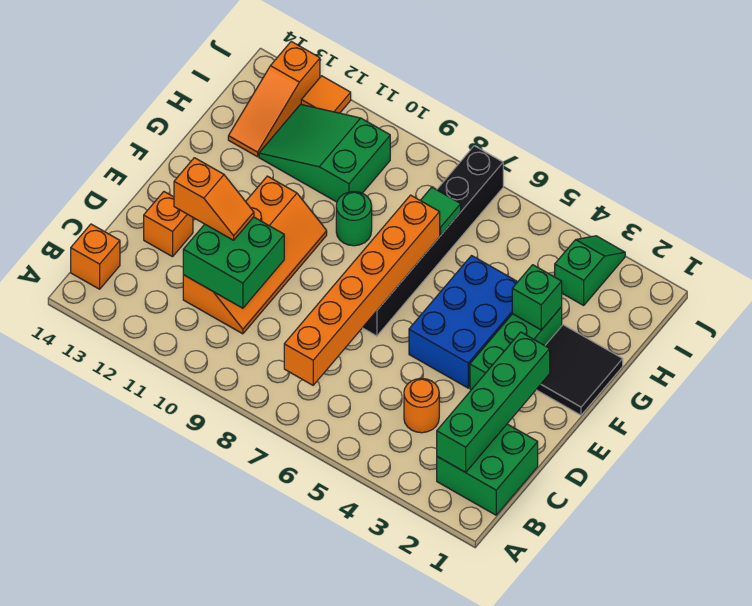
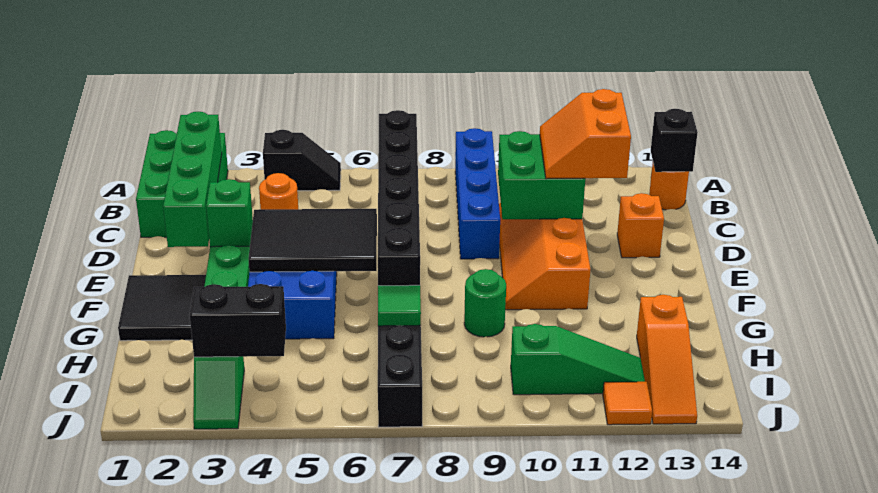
none -> black 1x2 slope [263,130,341,191]
none -> blue 1x4 brick [455,128,500,259]
green 2x2 brick [437,424,538,515] -> green 2x3 brick [136,130,228,237]
orange 1x6 brick [284,195,440,385] -> black 1x6 brick [378,110,420,286]
orange 1x1 brick [71,224,120,289] -> orange 1x1 round brick [649,164,689,210]
none -> black 1x1 brick [651,109,698,172]
orange 1x2 slope [174,158,254,240] -> orange 2x2 slope [540,89,631,179]
none -> black 2x3 tile [249,209,377,272]
green 1x1 brick [512,265,562,330] -> green 1x1 brick moved to [206,179,253,247]
green 2x3 slope [259,104,390,202] -> green 1x3 slope [511,324,645,395]
orange 1x3 slope [228,41,320,157] -> orange 1x3 slope turned to [637,295,697,424]
none -> black 1x2 brick [190,284,286,357]

